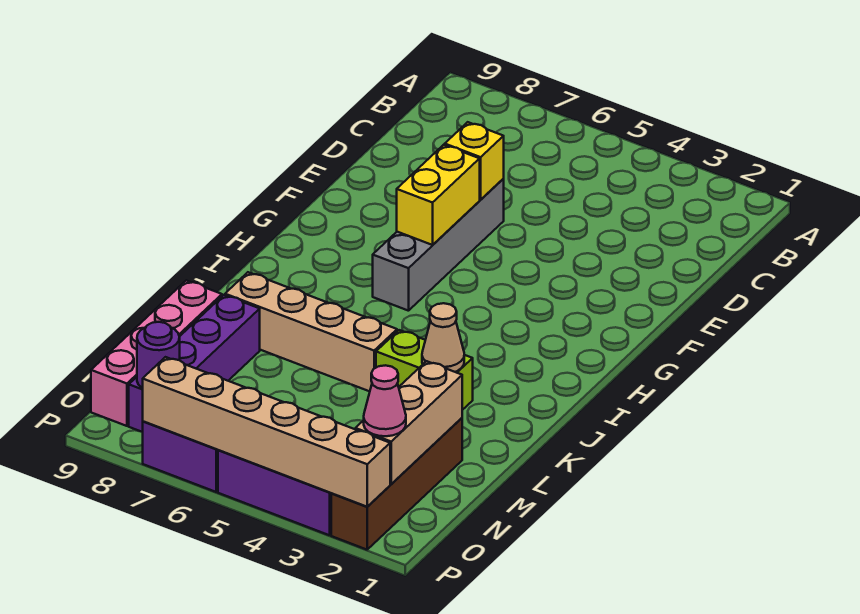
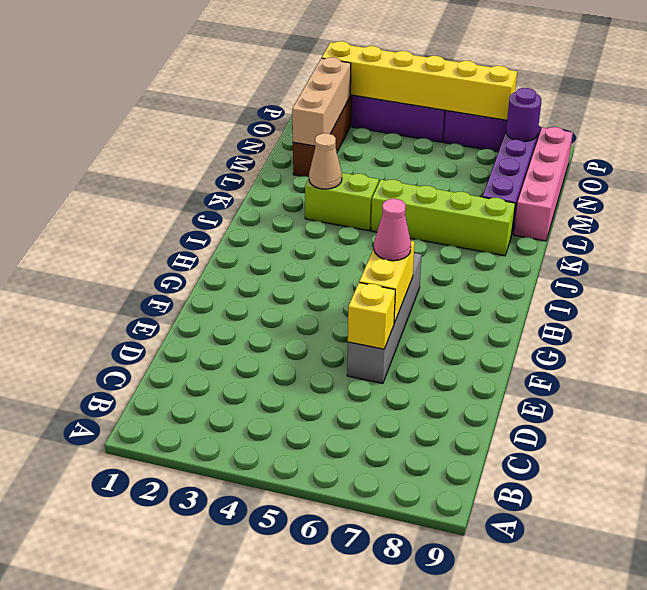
tan 1x4 brick [225,272,397,391] -> lime 1x4 brick [371,179,515,256]
pink 1x1 cone [364,365,406,436] -> pink 1x1 cone moved to [374,199,411,261]
tan 1x6 brick [143,357,390,507] -> yellow 1x6 brick [322,41,517,120]

